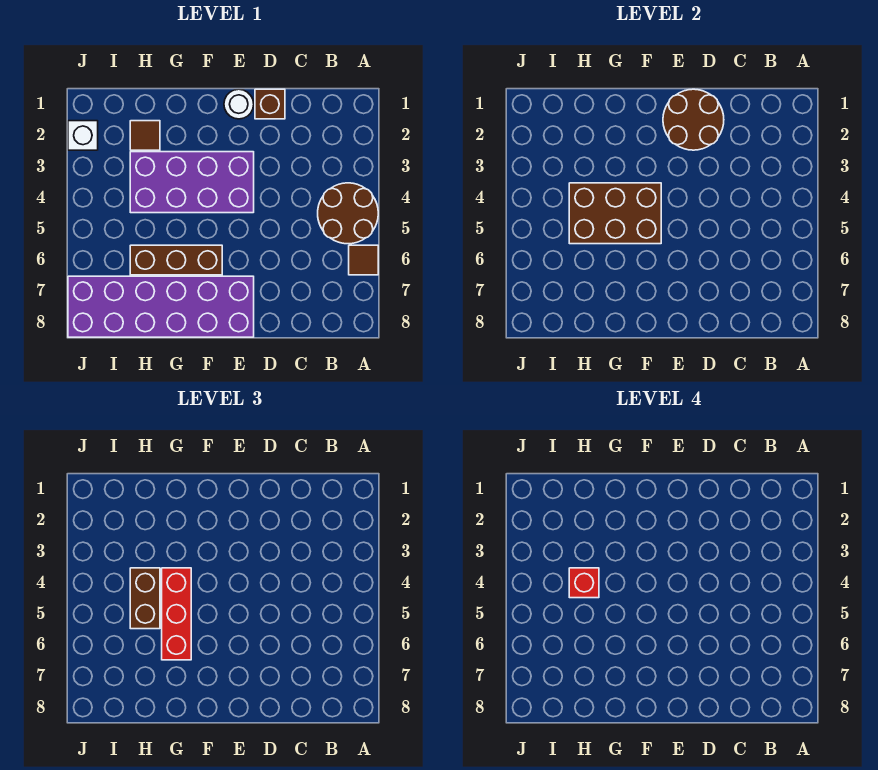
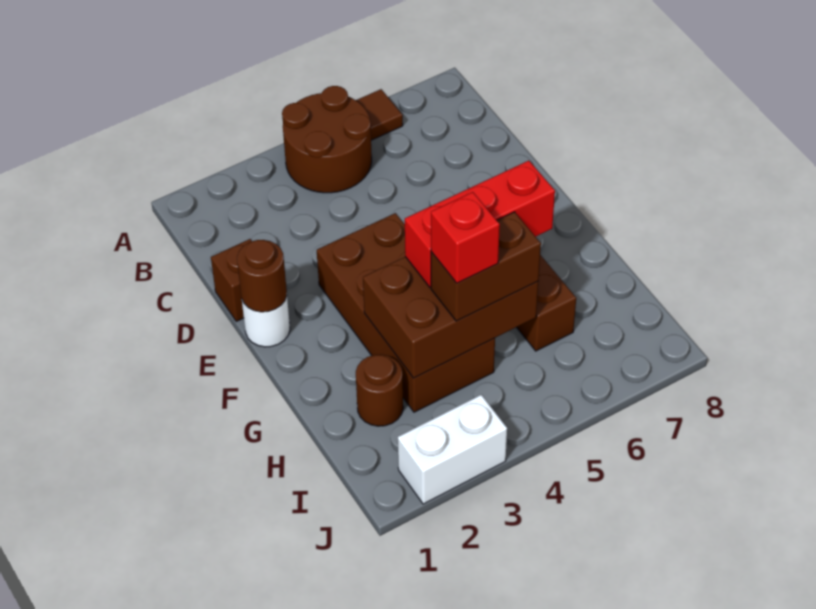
brown 2x2 round brick [663,89,724,150] -> brown 1x1 round brick [237,240,287,312]
purple 2x4 brick [130,152,254,213] -> brown 2x4 brick [317,213,495,412]
purple 2x6 brick [68,276,254,337] -> none
brown 2x3 brick [569,183,661,244] -> brown 2x3 brick turned to [363,257,538,378]
brown 1x1 tile [130,121,160,150] -> brown 1x1 round brick [356,354,403,426]
white 1x1 brick [68,121,98,150] -> white 1x2 brick [398,395,507,504]

